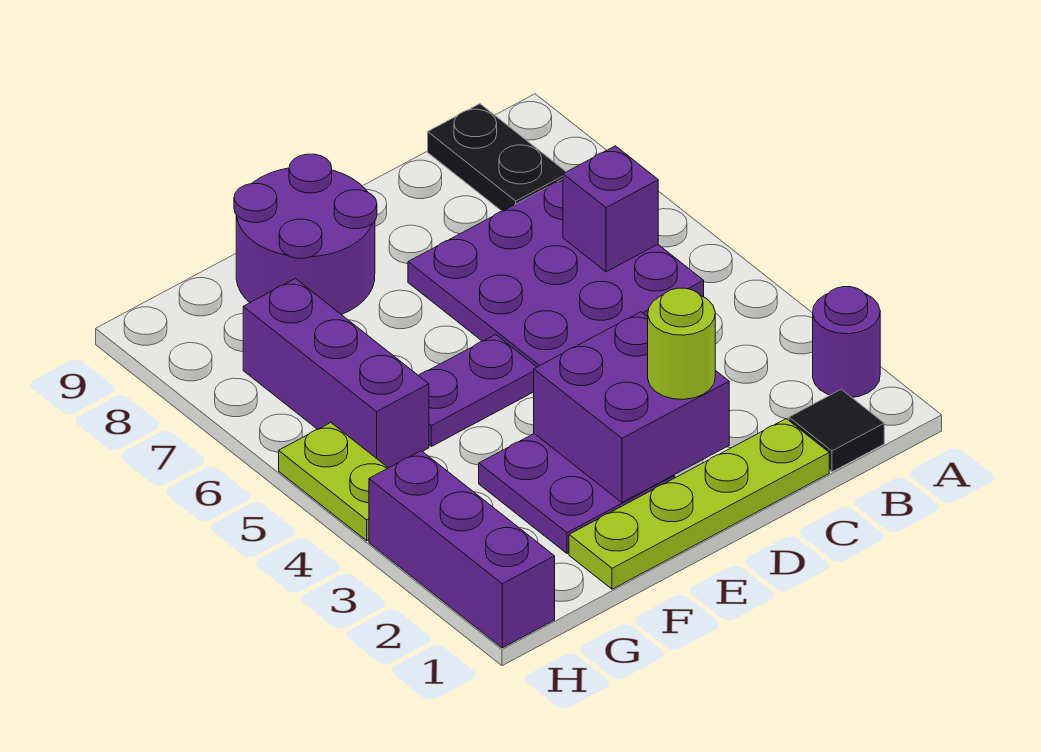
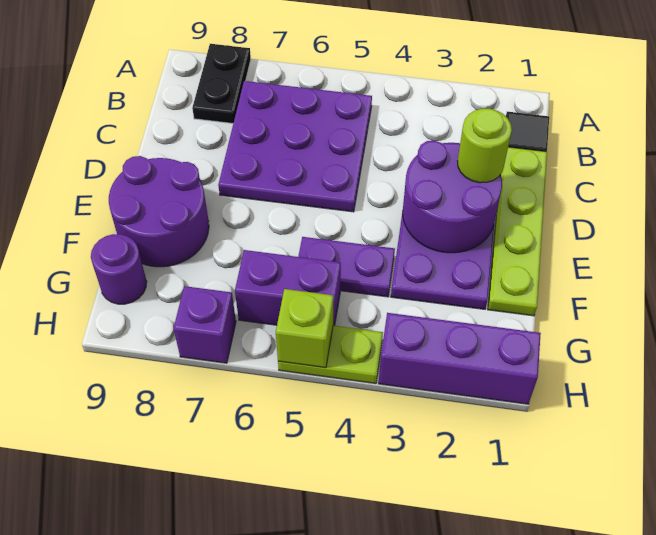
purple 1x1 round brick [813,287,880,397] -> purple 1x1 round brick moved to [91,234,147,304]
purple 1x1 brick [563,146,658,272] -> purple 1x1 brick moved to [173,286,236,363]
black 1x2 plate [428,104,566,211] -> black 1x2 plate turned to [192,44,251,123]
purple 2x2 brick [534,312,729,502] -> purple 2x2 round brick [403,141,502,253]
purple 1x2 plate [419,335,536,446] -> purple 1x2 plate turned to [298,237,395,297]
purple 1x3 brick [243,279,429,468] -> purple 1x2 brick [235,250,341,326]
none -> lime 1x1 brick [276,289,333,368]

